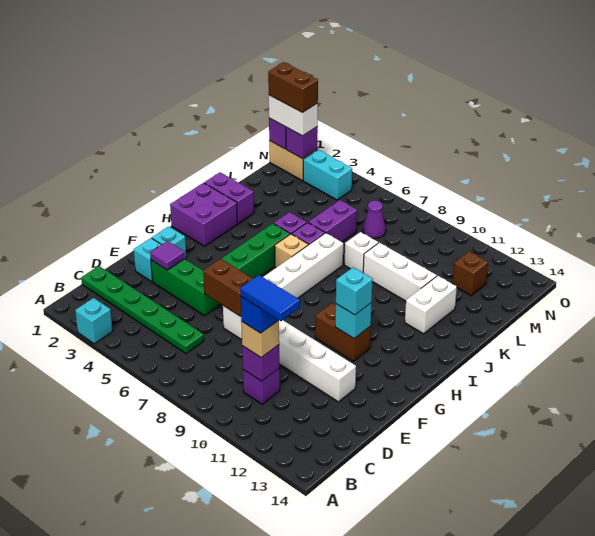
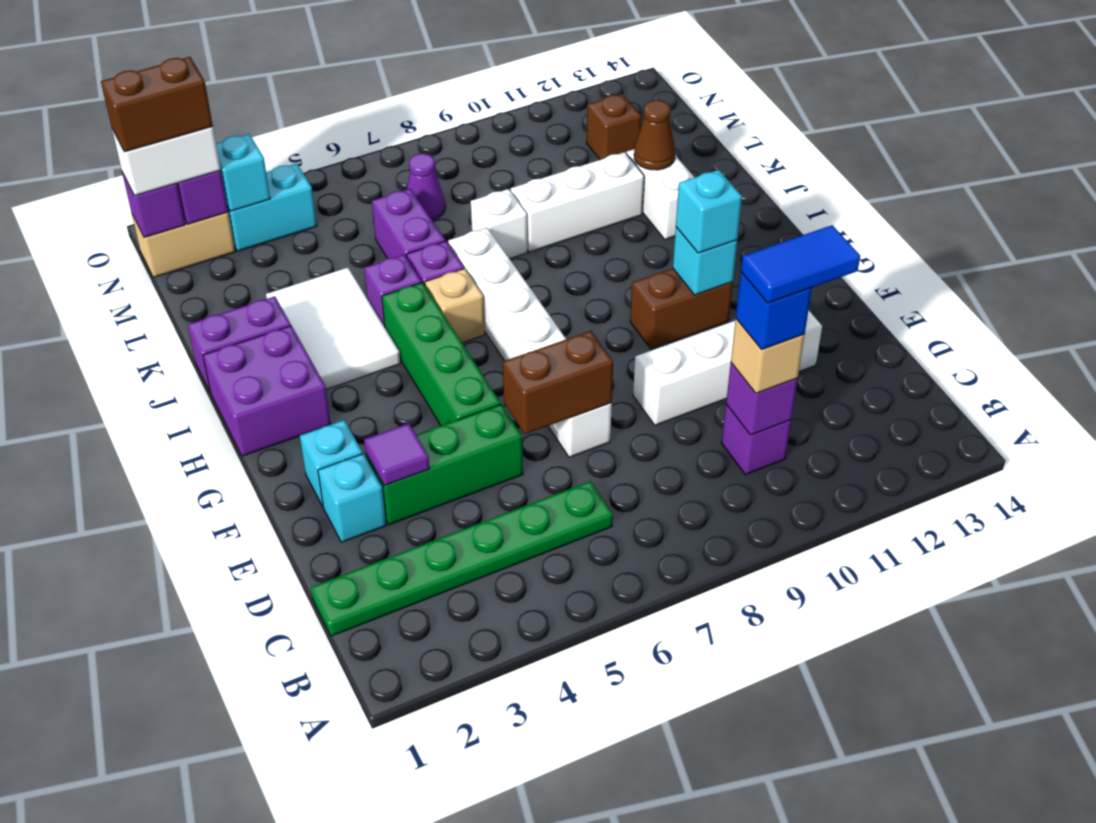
cyan 1x1 brick [75,298,113,344] -> cyan 1x1 brick moved to [216,134,270,211]
none -> white 2x3 tile [266,268,401,389]
none -> brown 1x1 cone [634,100,675,170]

